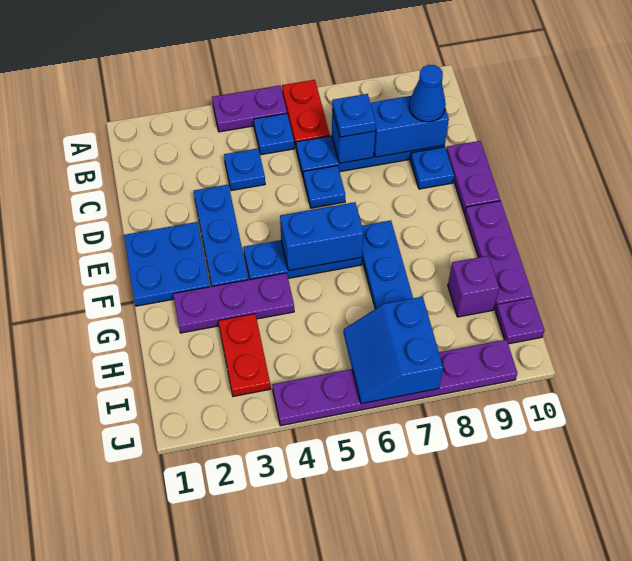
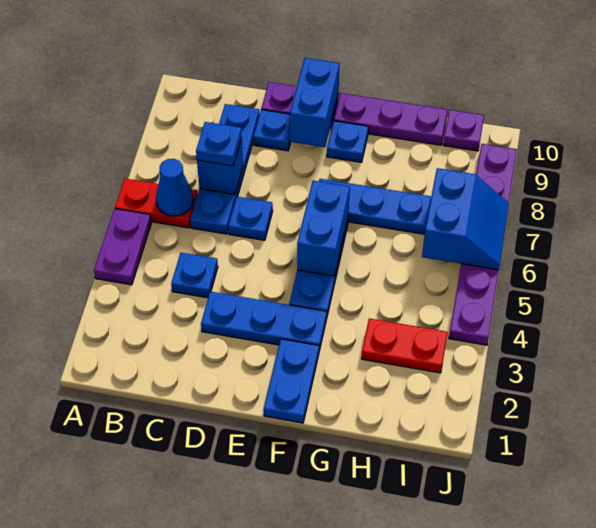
blue 1x1 plate [254,113,294,155] -> blue 1x1 plate moved to [327,121,368,162]
blue 1x2 brick [371,96,449,157] -> blue 1x2 brick moved to [290,58,340,147]
blue 1x1 cone [409,65,446,122] -> blue 1x1 cone moved to [156,159,193,216]
blue 2x2 plate [124,222,210,306] -> blue 1x2 plate [264,339,319,423]
purple 1x3 plate [173,273,294,333] -> none
purple 1x1 brick [448,256,499,317] -> none
blue 2x2 slope [343,297,443,404] -> blue 2x2 slope turned to [422,168,509,270]

